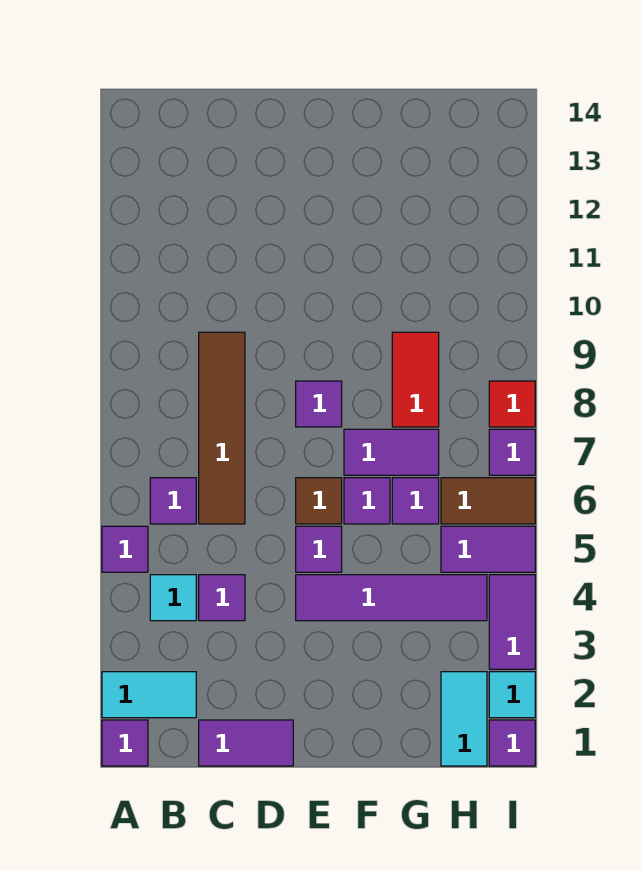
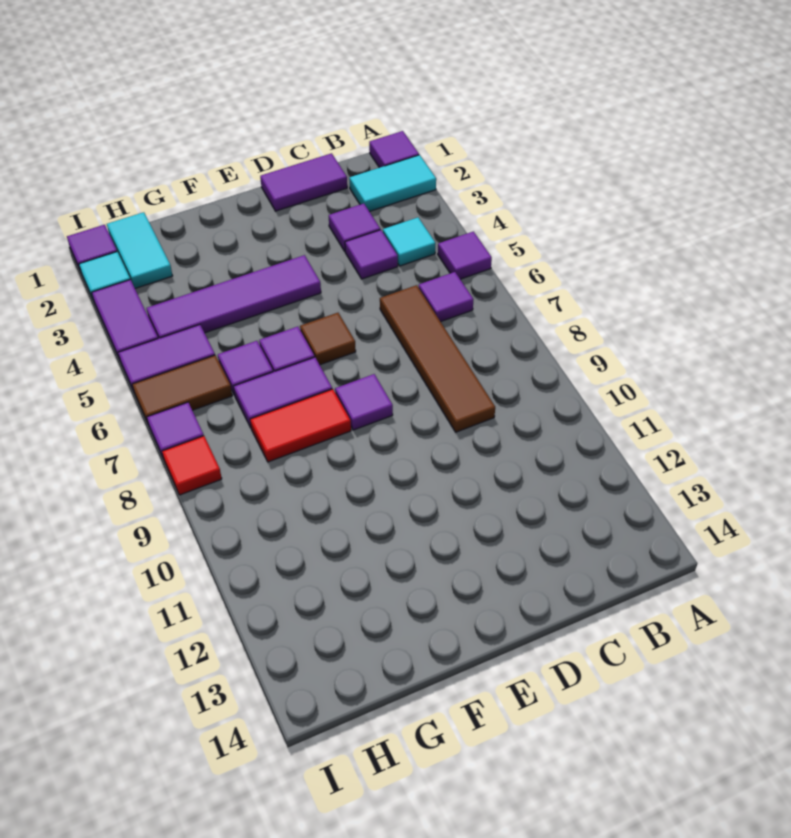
purple 1x1 tile [296,526,342,572] -> purple 1x1 tile moved to [329,204,380,251]
red 1x2 tile [392,332,439,427] -> red 1x2 tile turned to [250,389,351,462]

